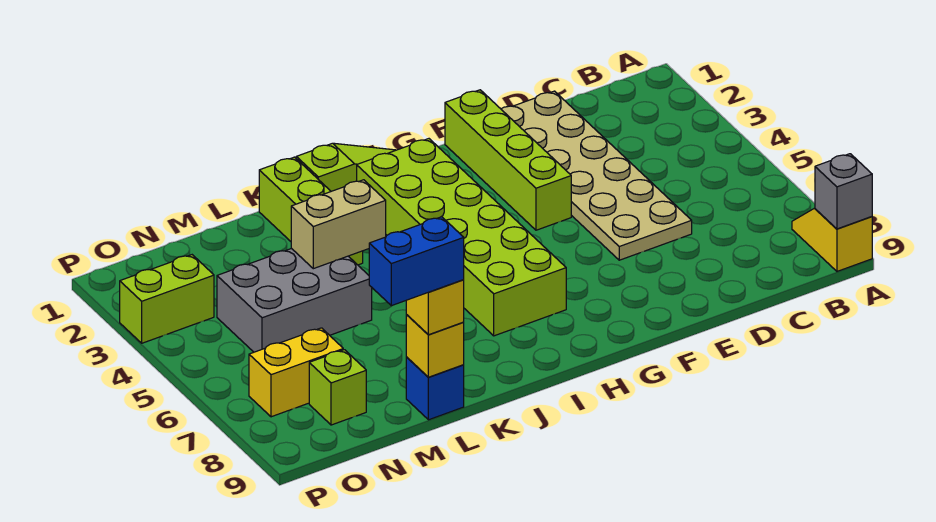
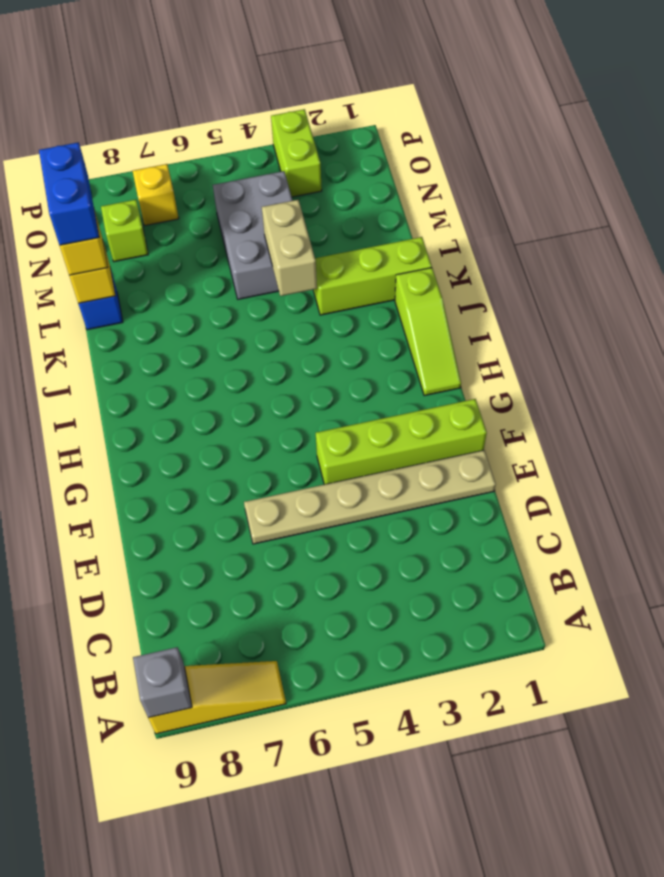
yellow 1x2 slope [792,208,872,271] -> yellow 1x3 slope [148,661,286,734]
tan 2x6 plate [501,91,692,260] -> tan 1x6 plate [244,450,496,544]
lime 2x6 brick [357,139,566,336] -> none
yellow 1x2 brick [249,328,343,417] -> yellow 1x1 brick [133,164,179,225]

